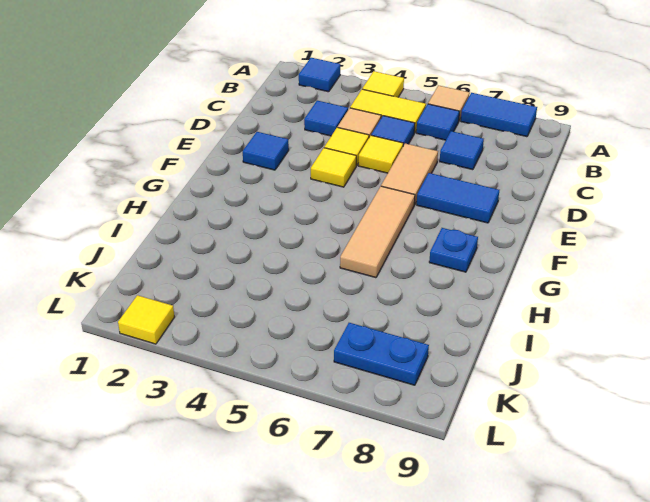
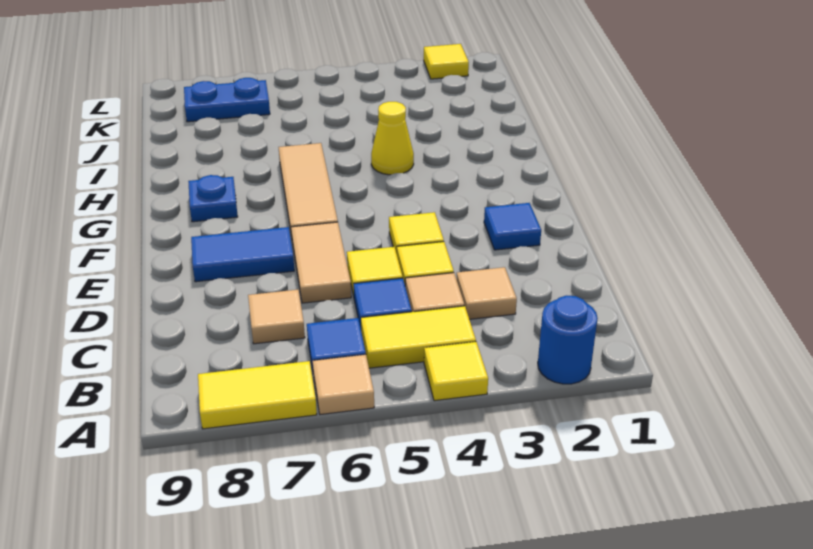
blue 1x1 tile [299,58,340,92] -> blue 1x1 round brick [538,296,598,384]
blue 1x2 tile [461,93,537,137] -> yellow 1x2 tile [198,361,317,429]
blue 1x1 tile [304,101,348,136] -> tan 1x1 tile [457,267,517,319]
blue 1x1 tile [440,131,484,170] -> tan 1x1 tile [248,290,305,344]
none -> yellow 1x1 cone [371,102,414,175]

